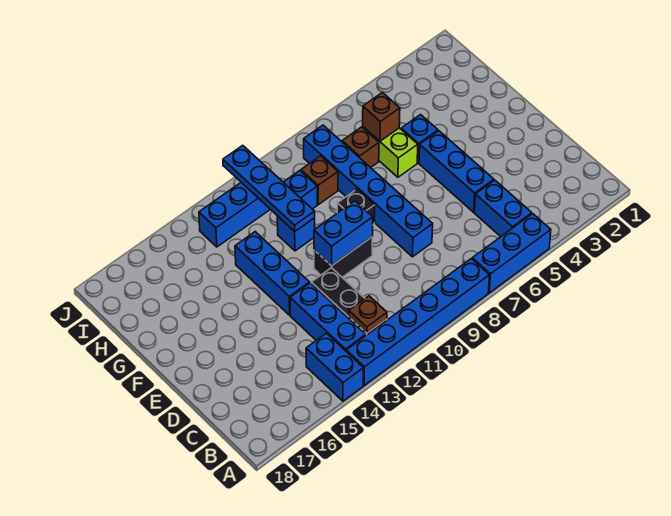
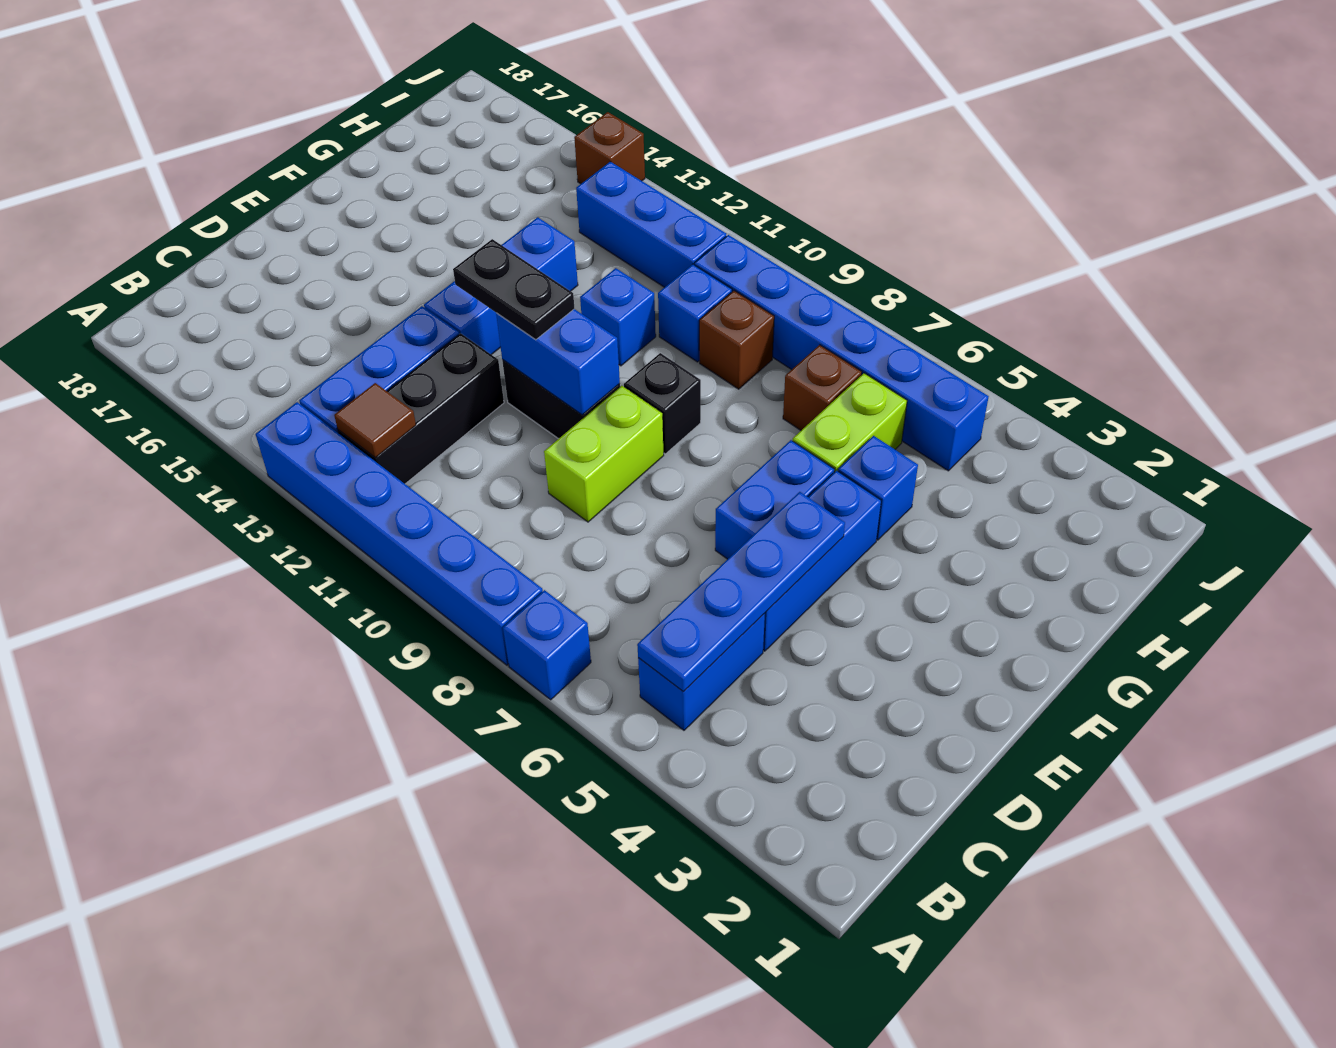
blue 1x3 brick [472,214,551,293] -> blue 1x1 brick [503,590,591,700]
blue 1x2 brick [306,333,363,401] -> blue 1x2 brick moved to [715,440,834,559]
brown 1x1 plate [349,296,387,333] -> brown 1x1 tile [334,383,416,458]
blue 1x6 brick [304,125,433,257] -> blue 1x6 brick turned to [695,235,989,471]
none -> lime 1x2 brick [544,386,664,522]
none -> black 1x2 plate [453,239,575,340]
blue 1x4 plate [223,145,315,231] -> blue 1x4 plate moved to [637,492,845,692]
brown 1x1 brick [363,92,400,141] -> brown 1x1 brick moved to [574,112,645,184]

